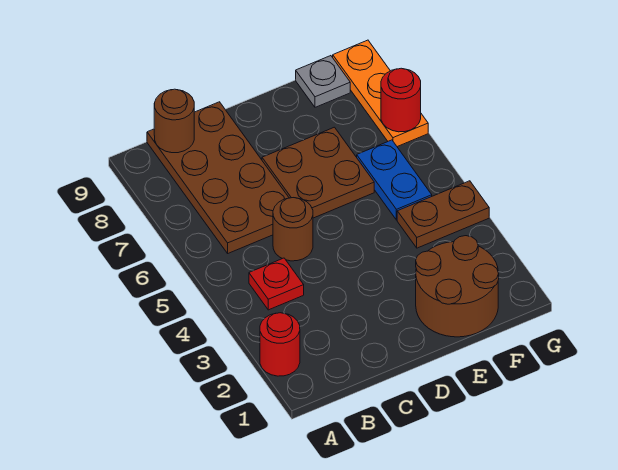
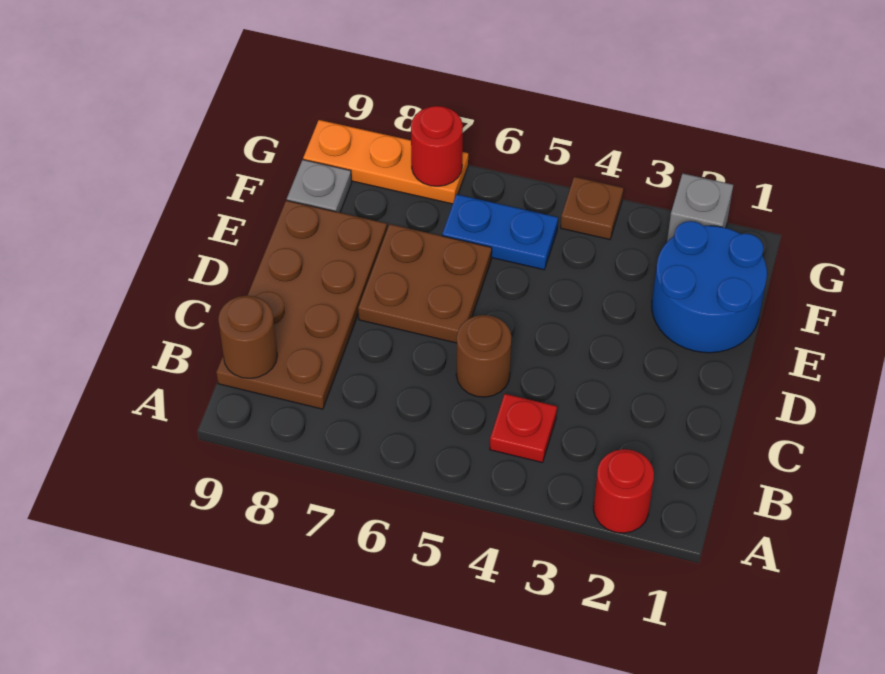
brown 2x4 plate [147,102,289,253] -> brown 2x4 plate turned to [216,200,387,409]
brown 2x2 round brick [416,236,499,337] -> blue 2x2 round brick [652,221,767,353]
brown 1x2 plate [397,181,489,248] -> brown 1x1 plate [561,177,623,240]
none -> grey 1x1 brick [667,174,733,242]

